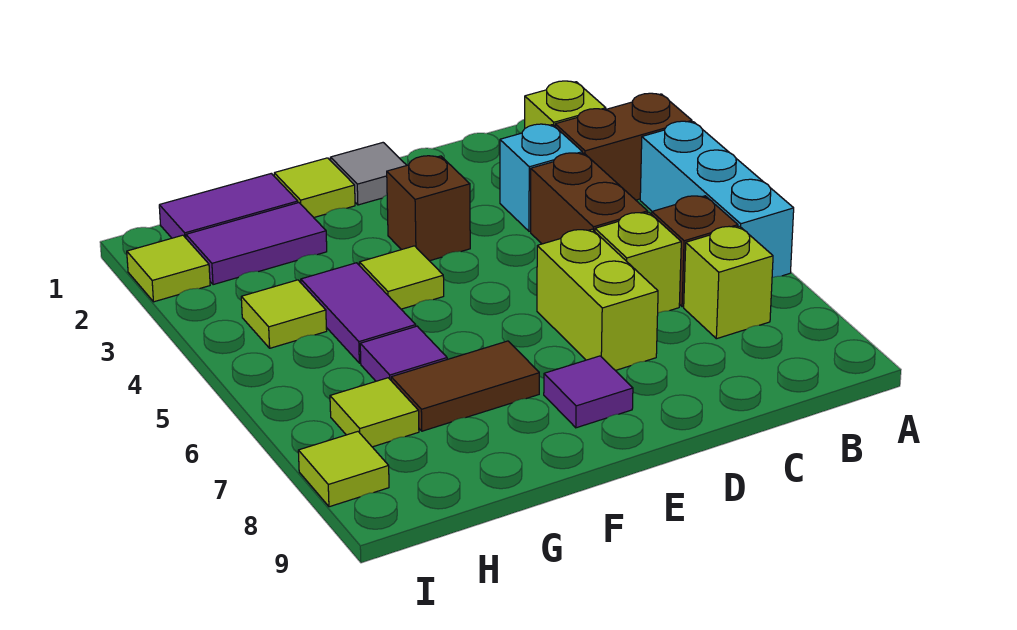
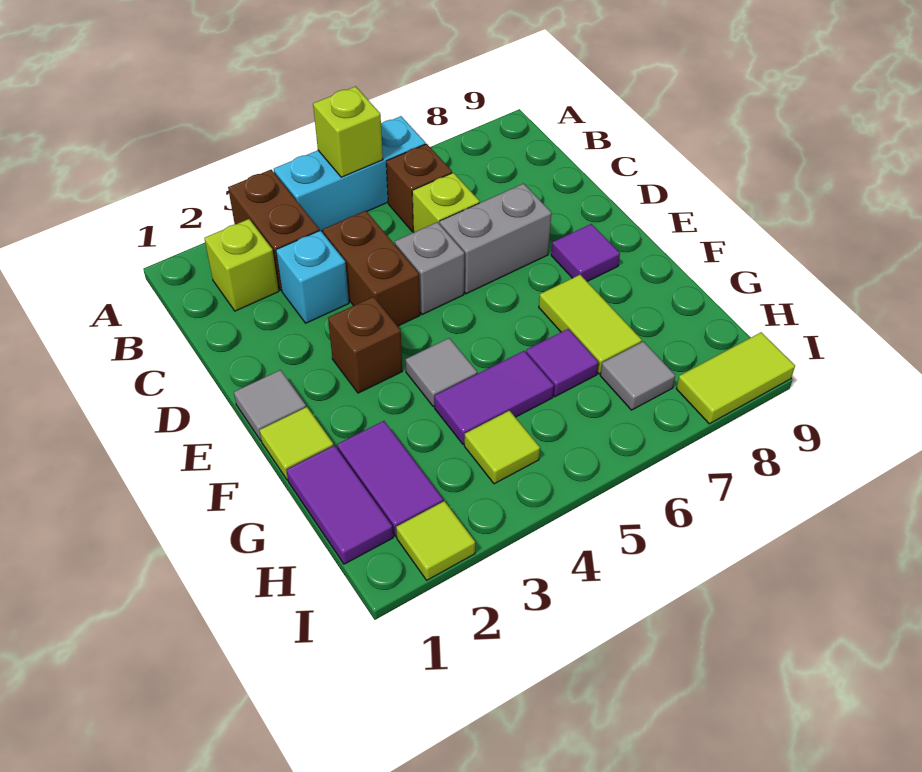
lime 1x1 brick [684,226,773,339] -> lime 1x1 brick moved to [313,86,383,177]
brown 1x2 brick [531,153,648,244] -> brown 1x2 brick turned to [323,211,420,326]
none -> grey 1x1 brick [395,222,464,314]
lime 1x2 brick [537,229,658,371] -> grey 1x2 brick [440,184,552,294]
lime 1x1 tile [359,246,444,309] -> grey 1x1 tile [406,338,477,407]
brown 1x2 tile [391,341,539,431] -> lime 1x2 tile [539,275,642,374]
lime 1x1 tile [330,378,419,447] -> grey 1x1 tile [600,341,675,410]
lime 1x1 tile [298,432,389,507] -> lime 1x2 tile [676,332,795,424]

